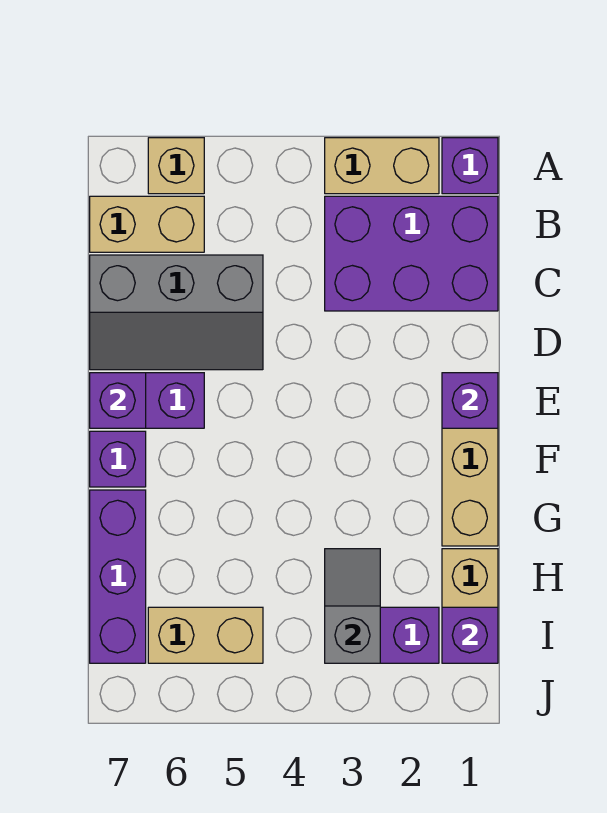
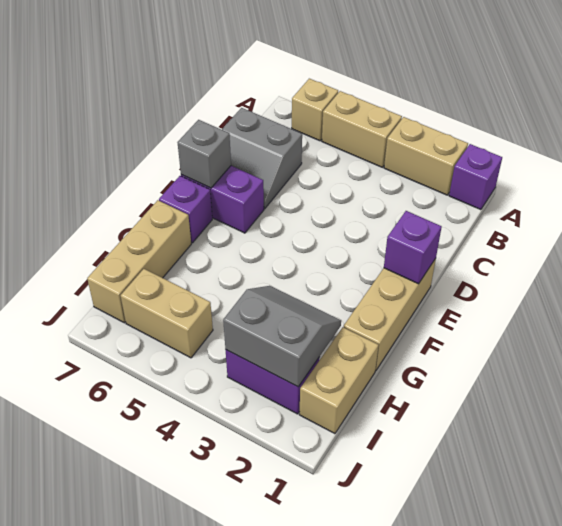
purple 2x3 brick [325,196,498,311] -> none
tan 1x2 brick [90,196,204,252] -> tan 1x2 brick moved to [322,91,402,167]
grey 2x3 slope [90,255,263,370] -> grey 2x2 slope [222,108,302,209]
purple 1x1 brick [90,373,146,428] -> grey 1x1 brick [177,120,231,188]
purple 1x3 brick [90,490,146,663] -> tan 1x3 brick [87,200,191,323]
grey 1x2 slope [325,549,380,663] -> grey 2x2 slope [223,286,341,387]
purple 1x1 brick [442,607,498,663] -> none

